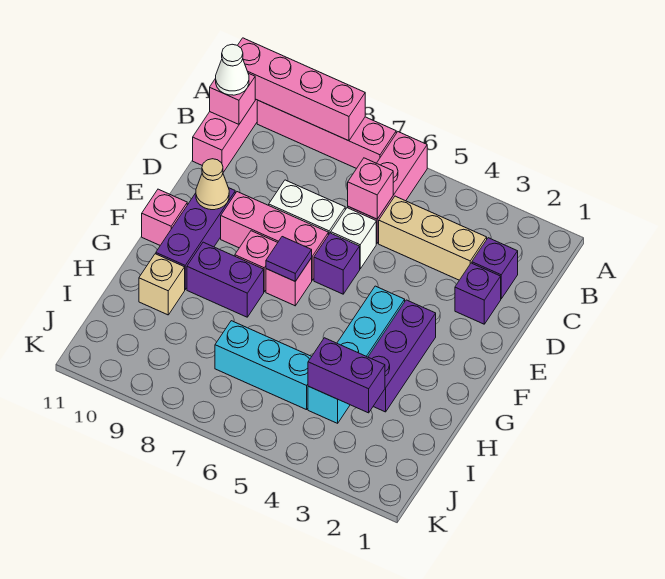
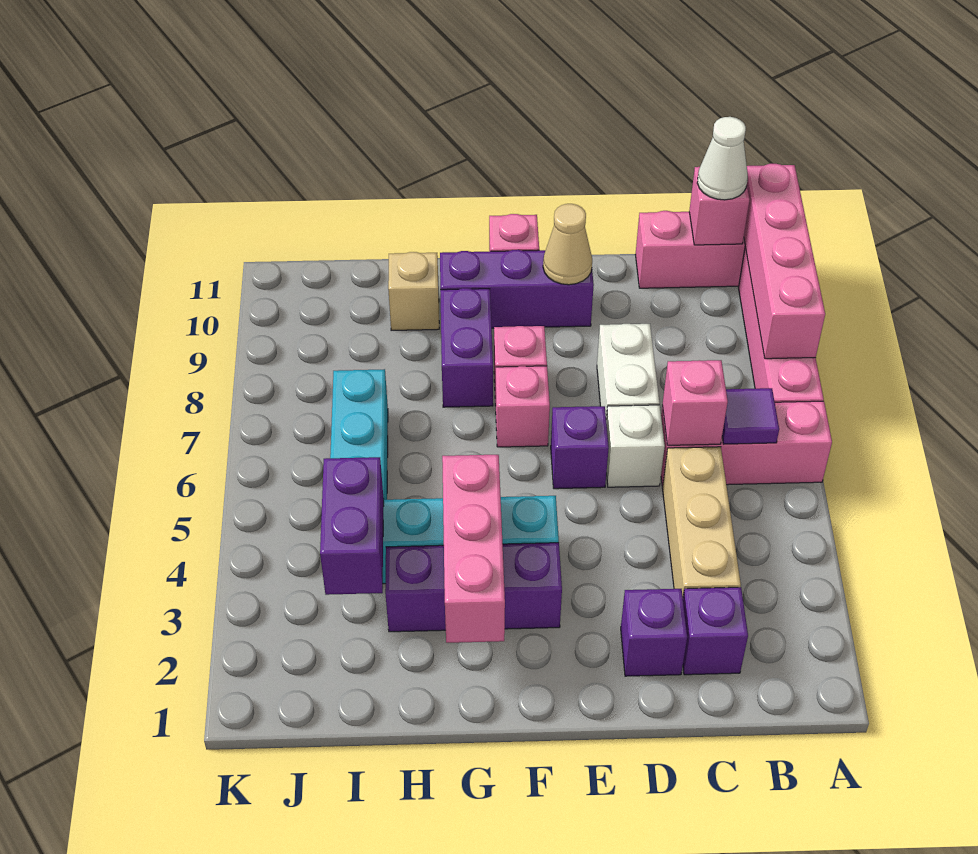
pink 1x3 brick [221,192,328,280] -> pink 1x3 brick moved to [442,455,505,643]
purple 1x1 tile [266,237,312,281] -> purple 1x1 tile moved to [722,388,779,444]

